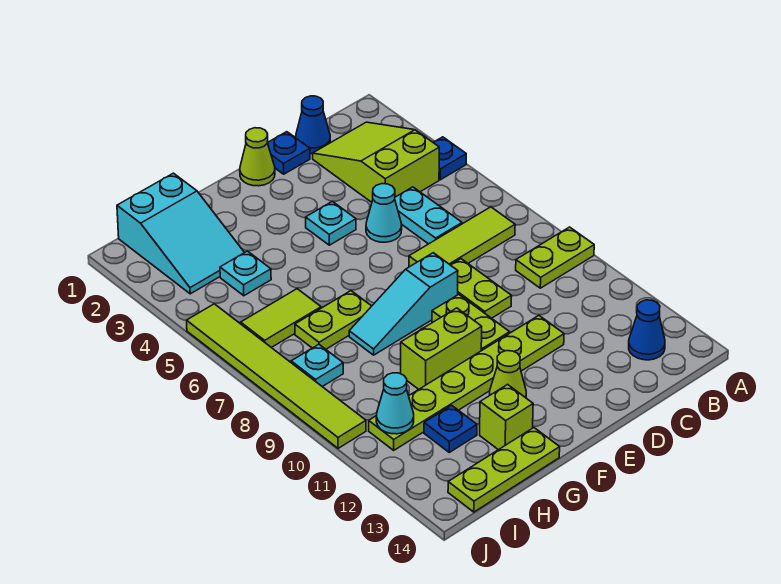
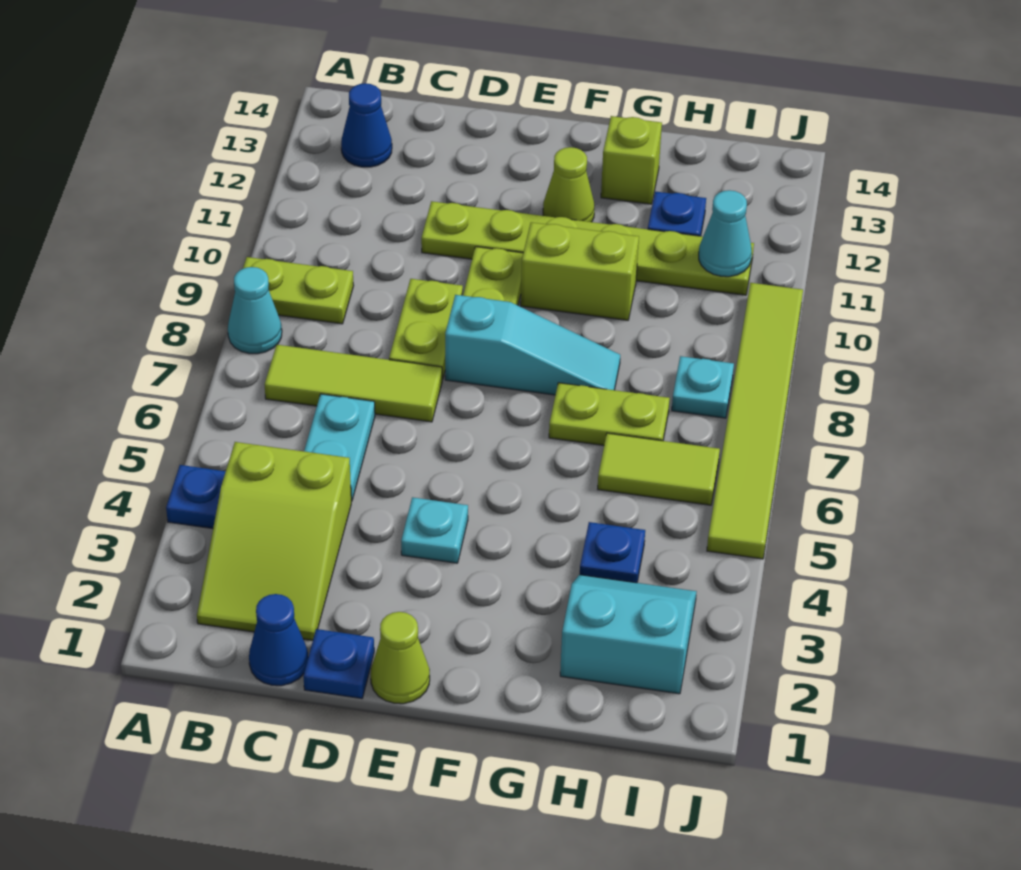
cyan 1x1 cone [366,184,402,242] -> cyan 1x1 cone moved to [228,267,282,354]
lime 1x3 plate [448,428,560,512] -> none
cyan 2x3 slope [117,173,244,294] -> cyan 2x2 slope [560,575,696,694]
cyan 1x1 plate [220,251,271,296] -> blue 1x1 plate [580,522,645,583]

